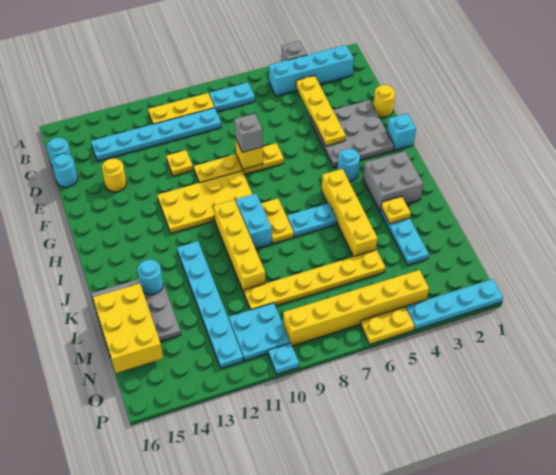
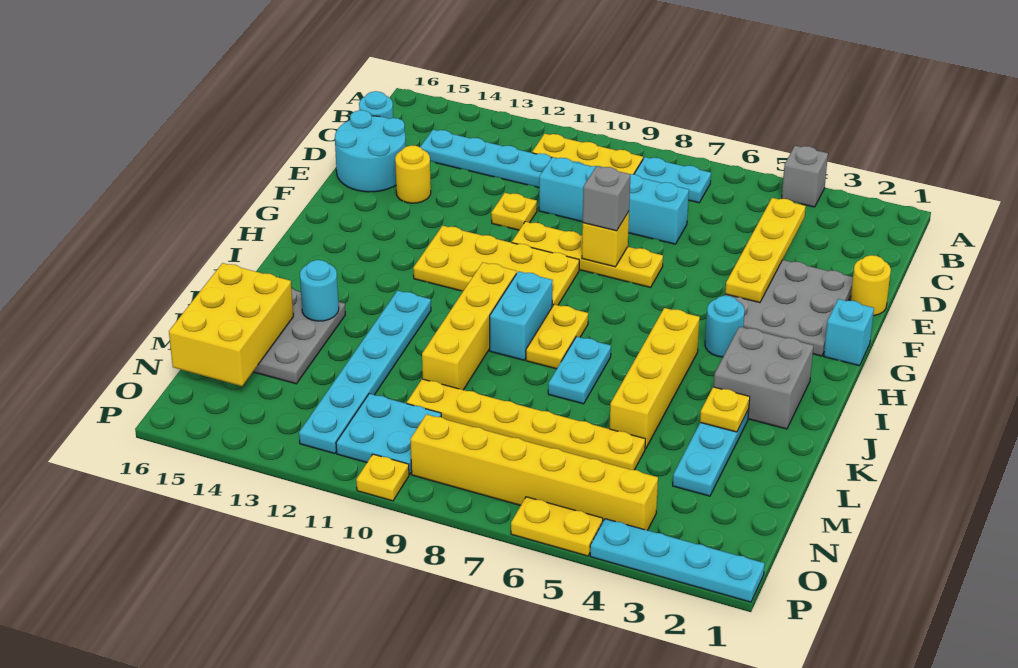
cyan 1x4 brick [269,45,354,96] -> cyan 1x4 brick moved to [539,157,689,244]
cyan 1x1 round brick [52,154,78,187] -> cyan 2x2 round brick [335,110,406,192]
cyan 1x2 plate [287,203,337,237] -> cyan 1x2 plate turned to [548,337,611,404]
cyan 1x1 plate [268,343,299,374] -> yellow 1x1 plate [356,454,409,501]

